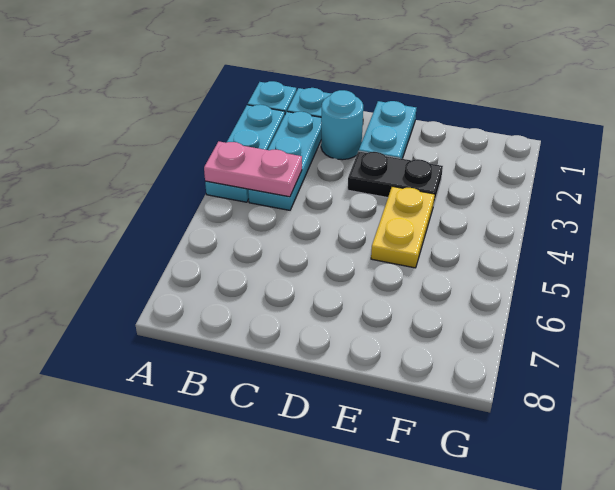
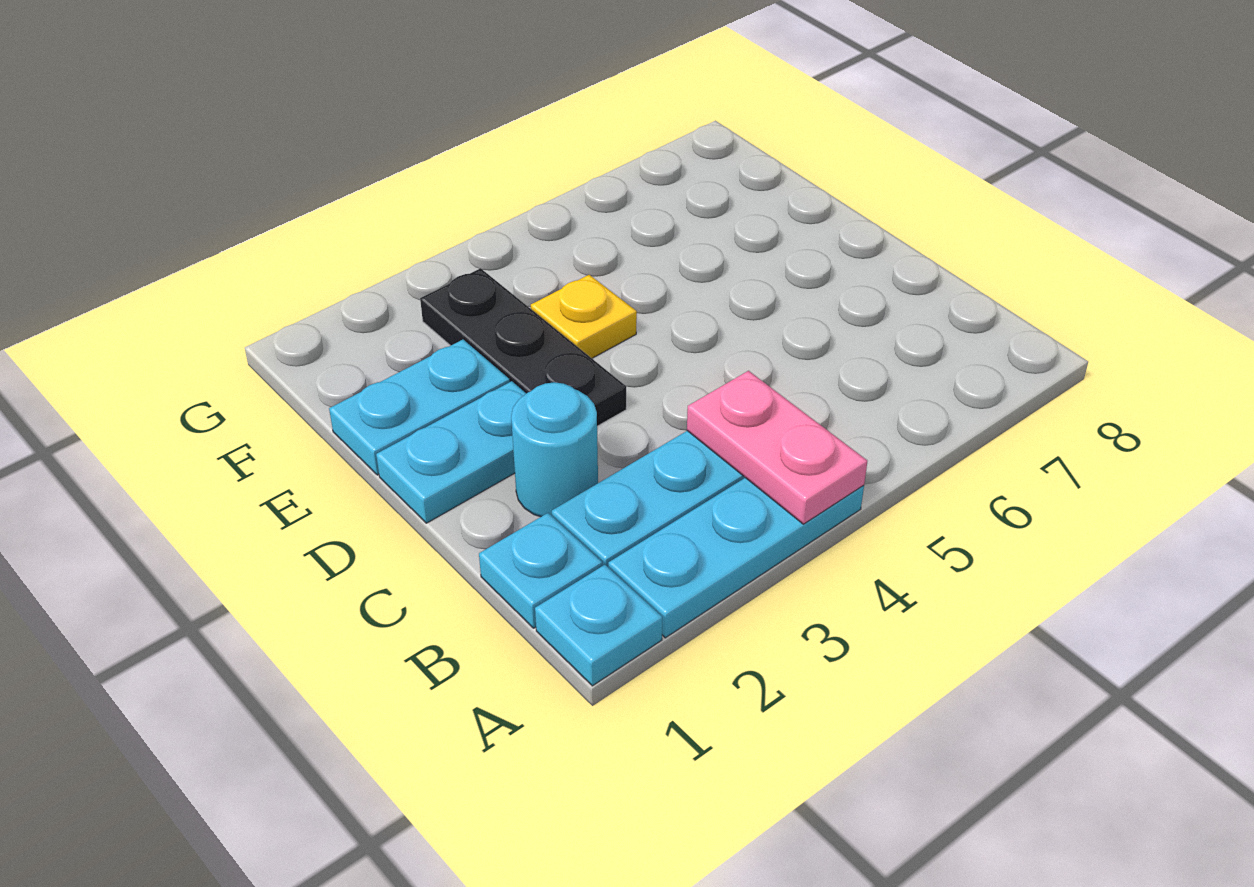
black 1x2 plate [348,151,443,206] -> black 1x3 plate [420,268,626,426]
none -> cyan 1x2 plate [329,340,510,475]
yellow 1x2 plate [371,186,435,268] -> yellow 1x1 plate [531,275,637,358]

